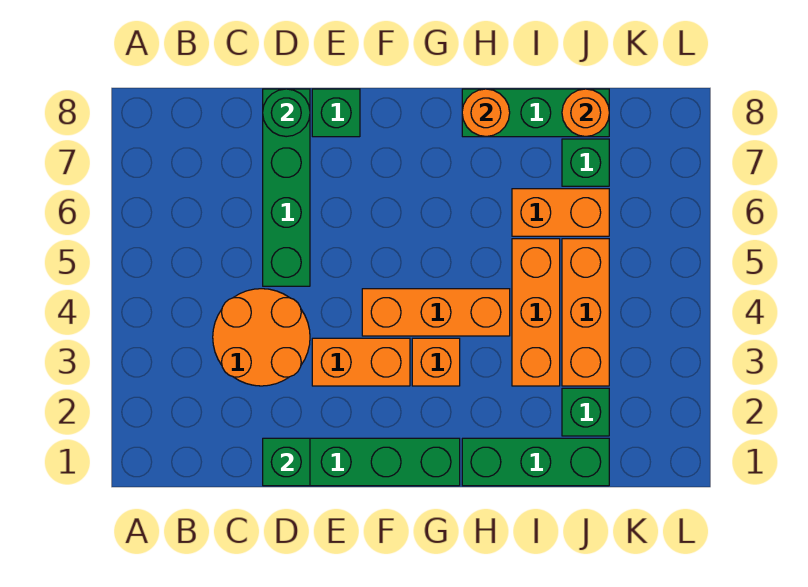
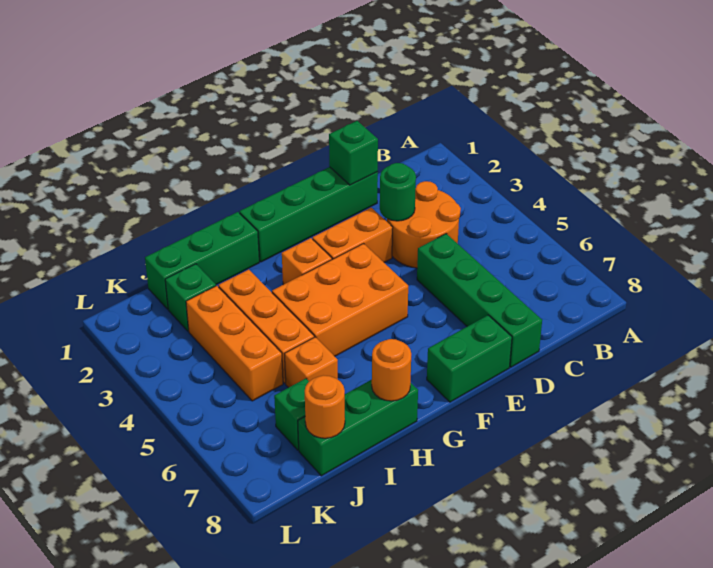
green 1x1 round brick [263,89,310,137] -> green 1x1 round brick moved to [380,163,416,221]
green 1x1 brick [312,89,360,137] -> green 1x2 brick [427,315,512,402]
orange 1x3 brick [362,289,510,336] -> orange 2x3 brick [272,244,408,356]
orange 1x2 brick [512,189,609,236] -> orange 1x1 brick [285,337,338,388]

